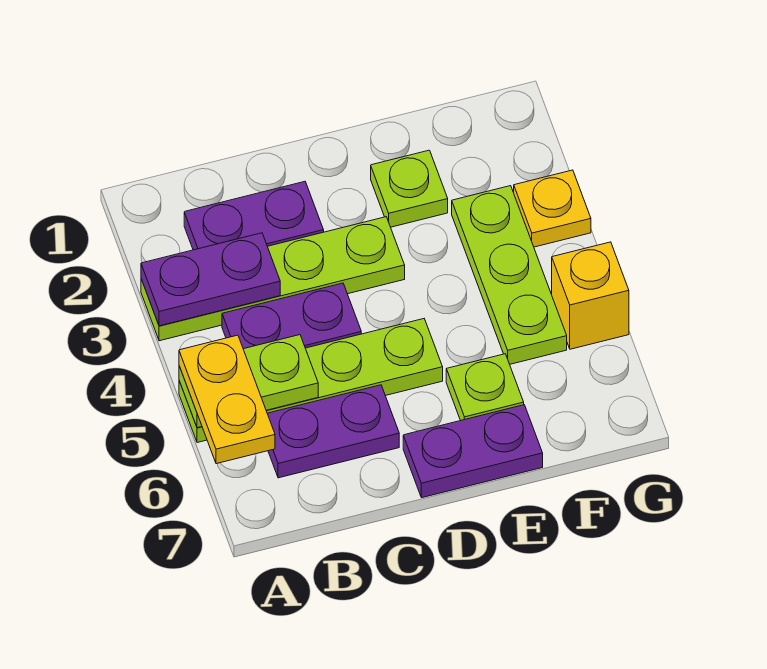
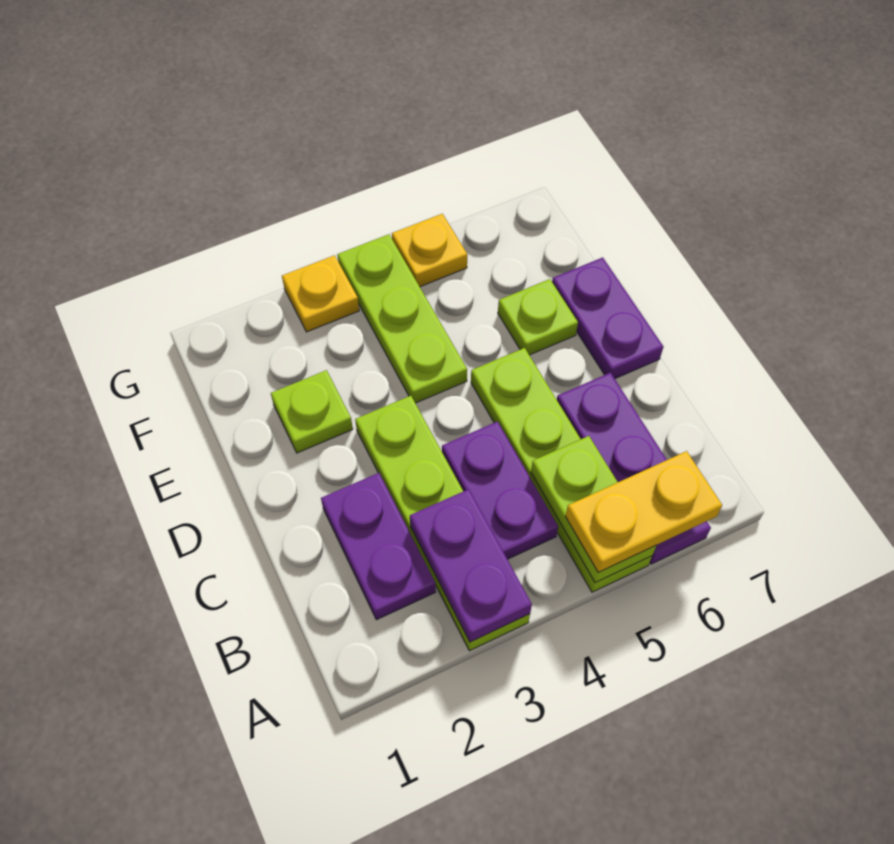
purple 1x2 plate [267,385,399,478] -> purple 1x3 plate [557,373,711,564]
lime 1x3 plate [452,186,567,364] -> lime 1x3 plate turned to [337,234,467,403]
yellow 1x1 brick [552,242,629,349] -> yellow 1x1 plate [392,214,467,287]

